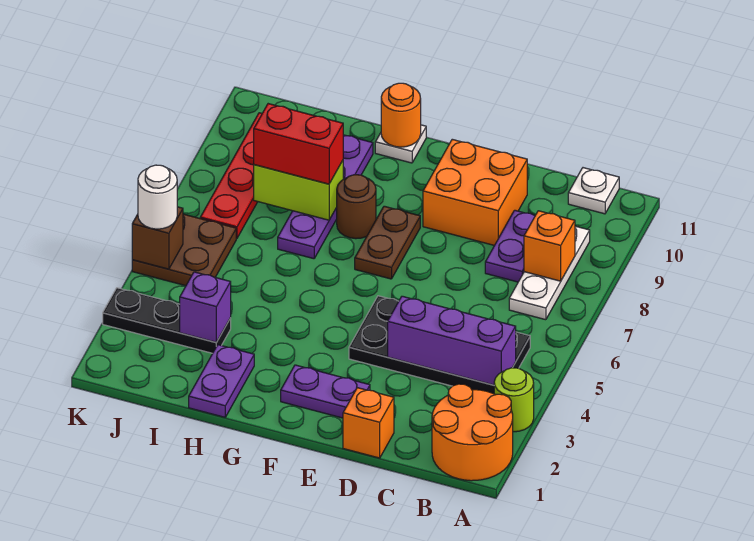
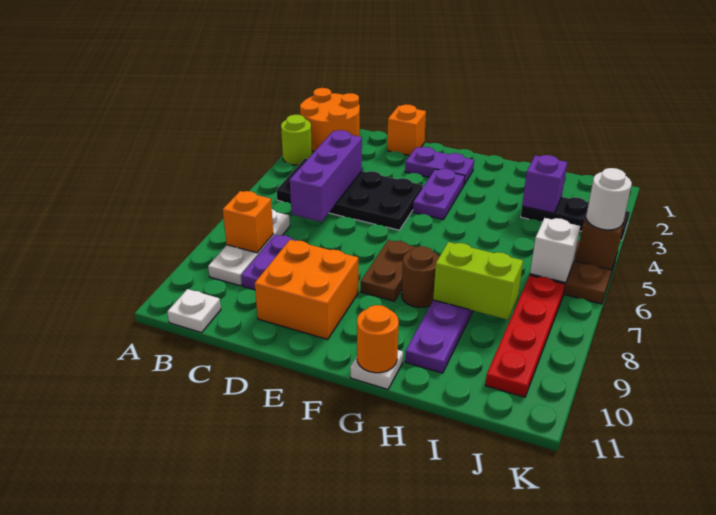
purple 1x3 brick [388,296,516,385] -> purple 1x3 brick turned to [290,130,362,222]
purple 1x2 plate [189,345,254,417] -> purple 1x2 plate moved to [413,169,465,220]
red 1x2 brick [254,104,343,184] -> none
none -> white 1x1 brick [530,218,580,283]

